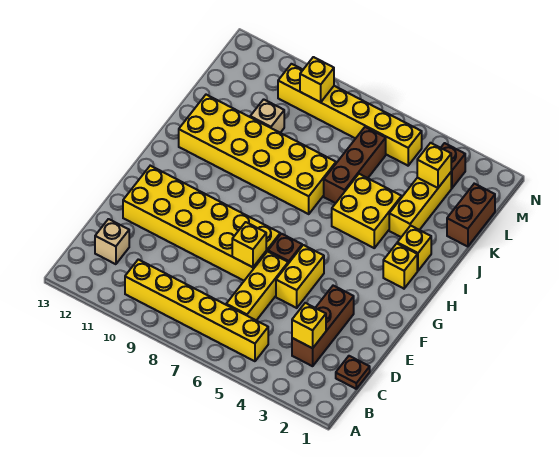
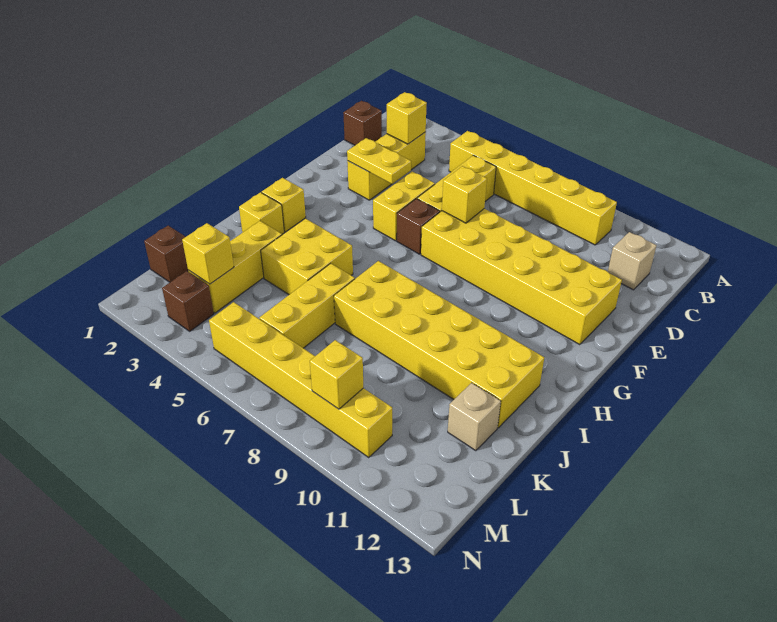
brown 1x1 plate [336,356,370,389] -> brown 1x1 brick [343,101,382,145]
brown 1x3 brick [292,286,354,366] -> yellow 1x3 brick [347,132,426,200]
none -> yellow 1x2 plate [347,138,411,184]
brown 1x3 brick [324,127,386,203] -> yellow 1x3 brick [260,263,355,348]
brown 1x2 brick [447,184,495,247] -> brown 1x1 brick [144,226,188,282]
tan 1x1 brick [250,99,284,133] -> tan 1x1 brick moved to [448,383,501,451]

